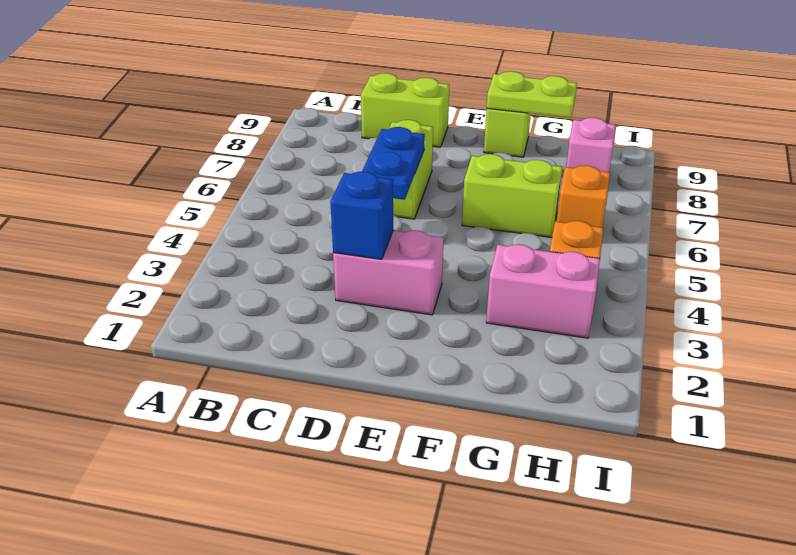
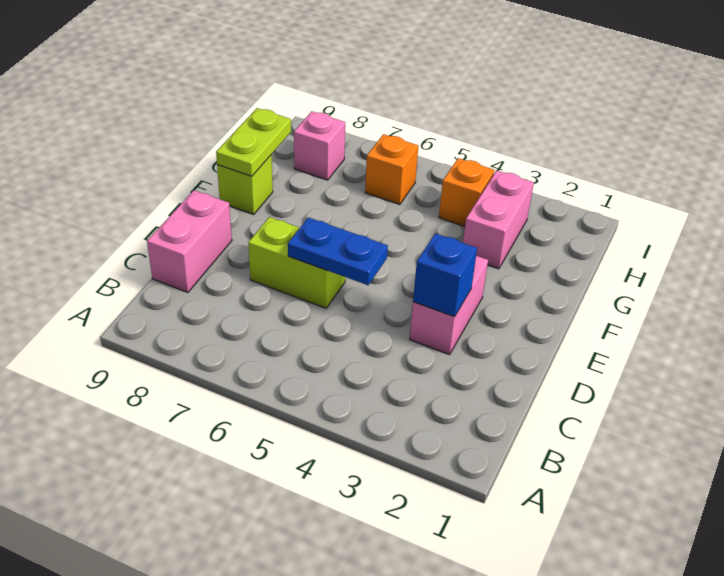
lime 1x2 brick [361,73,449,147] -> pink 1x2 brick [147,190,232,292]
lime 1x2 brick [462,154,562,238] -> none

